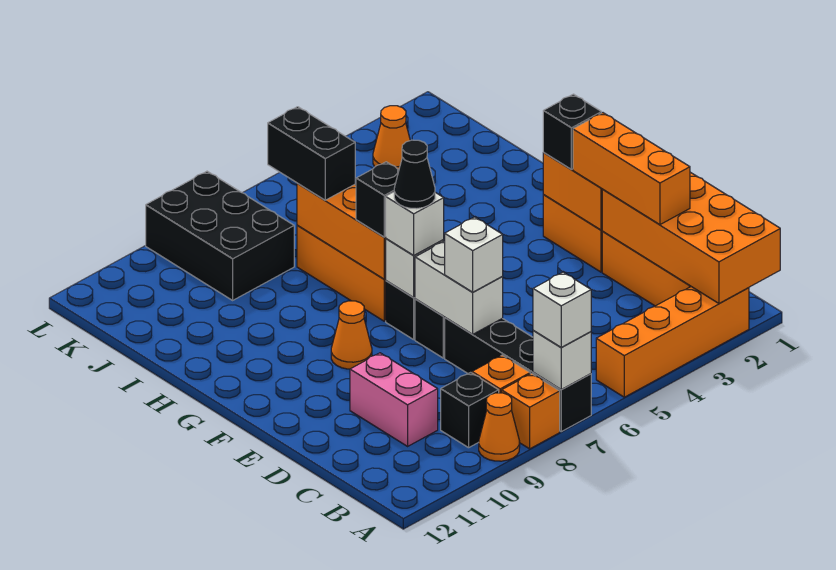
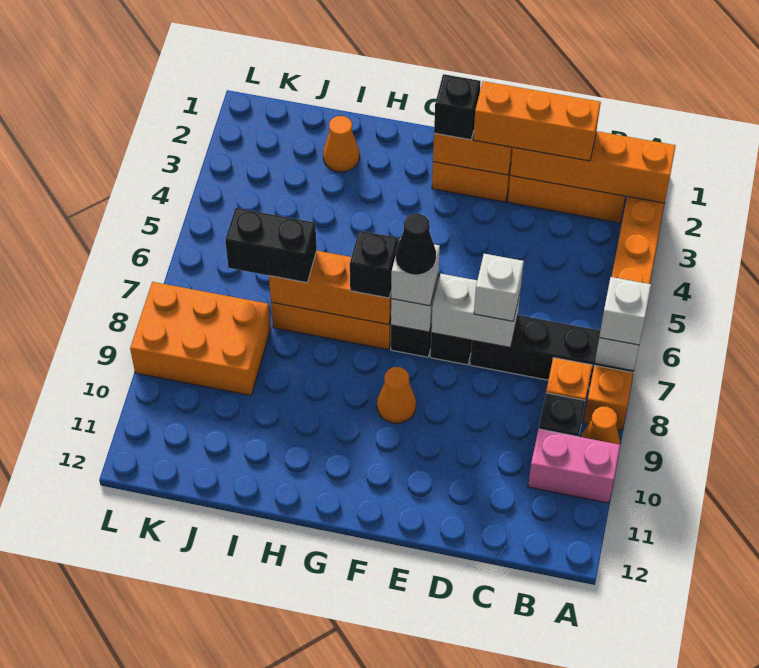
orange 2x4 brick [602,172,780,304] -> orange 1x4 brick [510,131,676,203]
pink 1x2 brick [350,353,438,446] -> pink 1x2 brick moved to [528,429,620,503]
black 2x3 brick [146,171,294,300] -> orange 2x3 brick [130,282,271,395]
orange 1x1 cone [373,106,410,169] -> orange 1x1 cone moved to [323,116,360,172]

